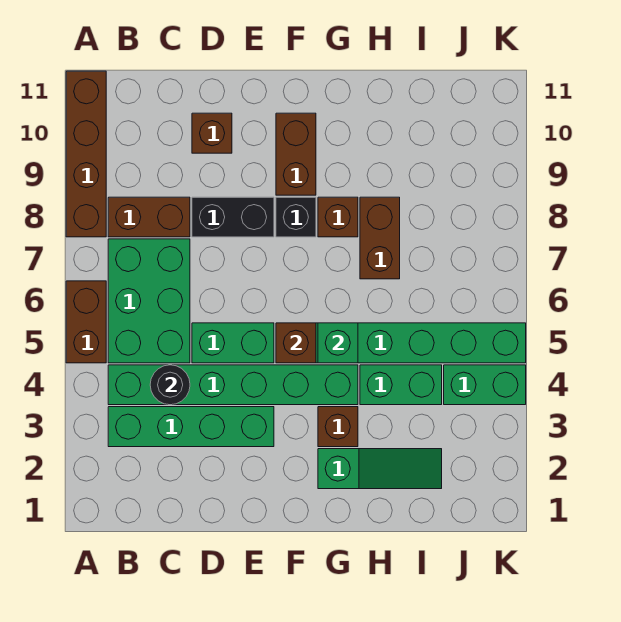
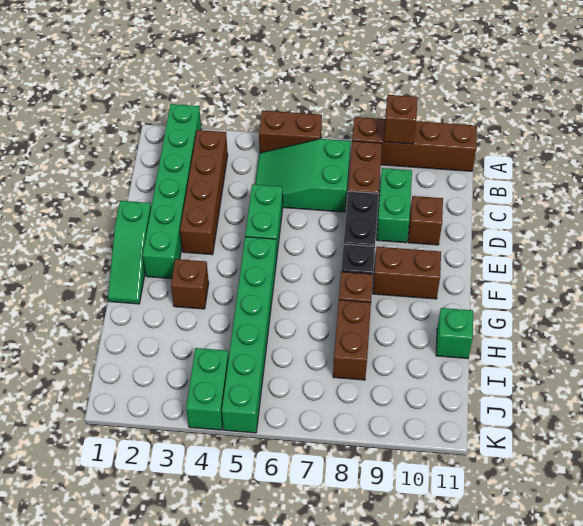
green 1x4 brick [108,407,274,447] -> brown 1x4 brick [180,130,228,255]
green 1x6 brick [108,365,358,405] -> green 1x6 brick moved to [143,104,201,279]
green 2x3 brick [108,239,190,363] -> green 2x3 slope [255,139,351,212]
black 1x1 round brick [150,365,190,405] -> none
brown 1x1 brick [276,323,316,363] -> brown 1x1 brick moved to [384,95,418,144]
green 1x3 slope [318,449,442,489] -> green 1x3 slope moved to [108,201,151,304]
green 1x1 brick [318,323,358,363] -> green 1x1 brick moved to [436,308,473,359]
green 1x2 brick [360,365,442,405] -> green 1x2 brick moved to [376,168,412,243]
brown 1x2 brick [360,197,400,279] -> brown 1x2 brick turned to [333,300,371,380]

